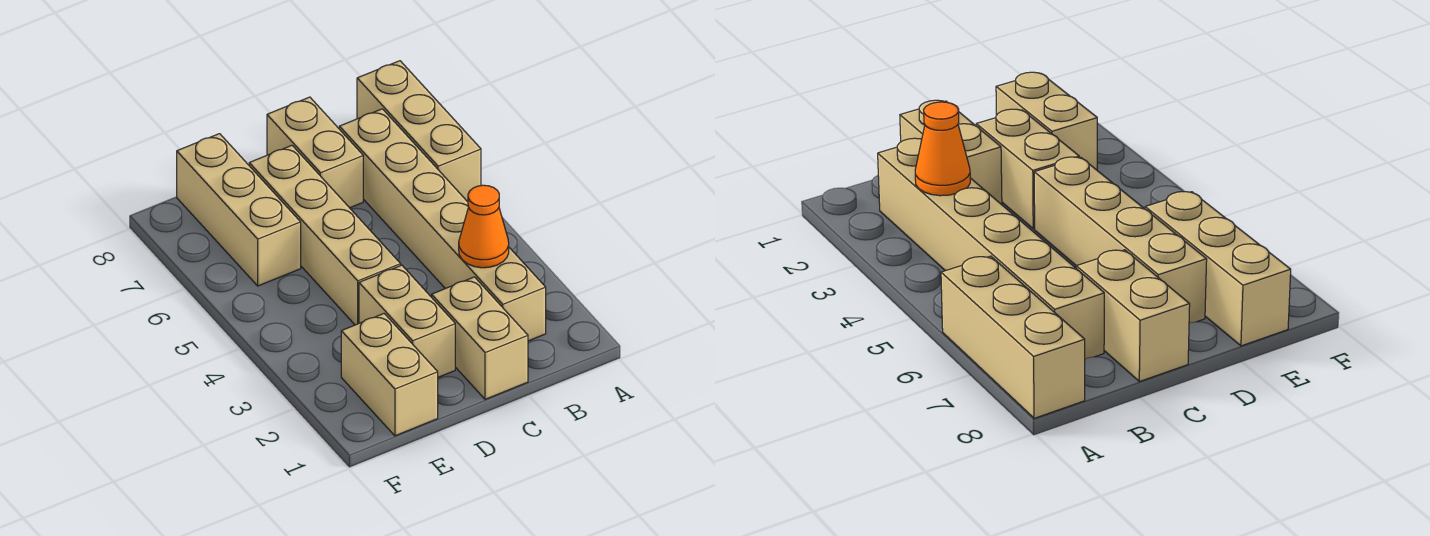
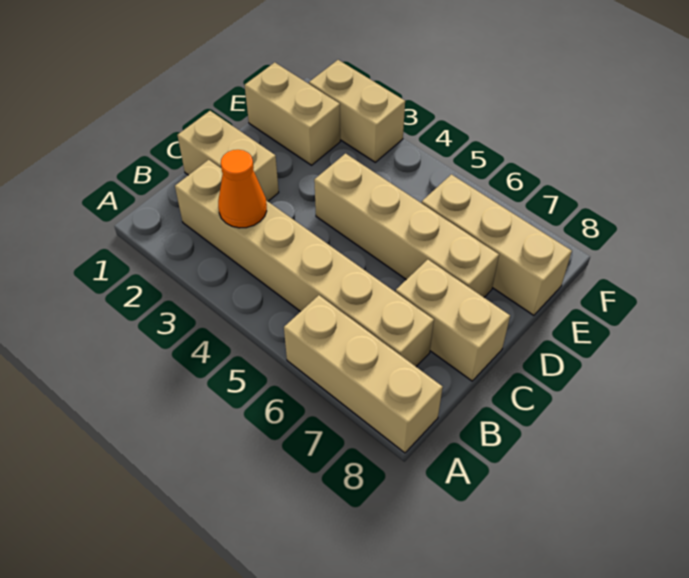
tan 1x2 brick [359,265,455,377] -> tan 1x2 brick moved to [309,60,405,162]

